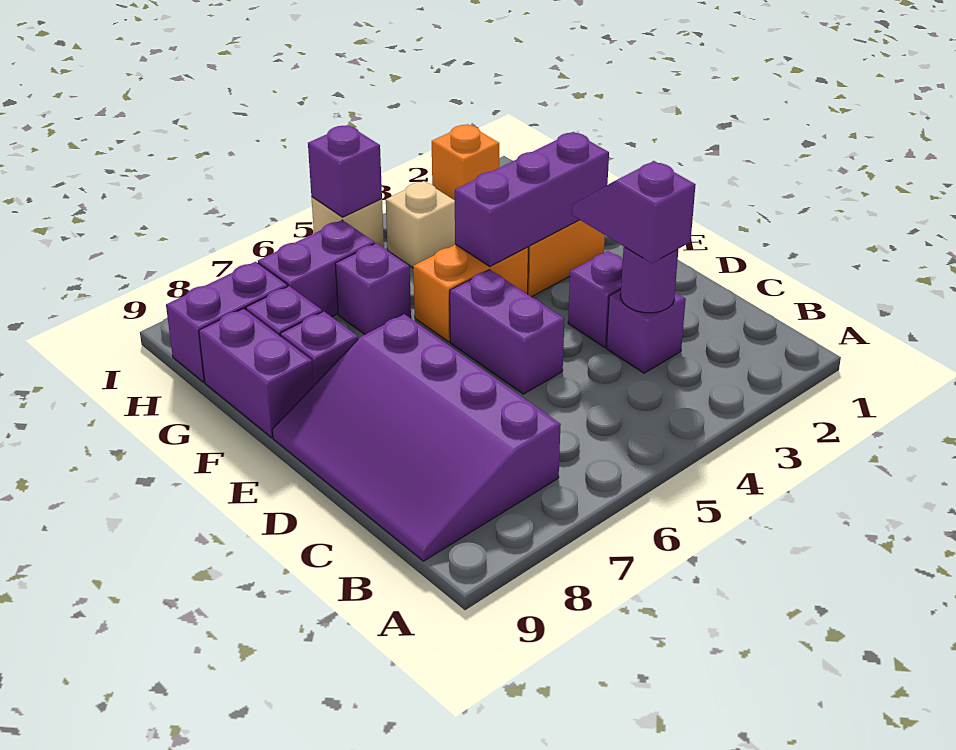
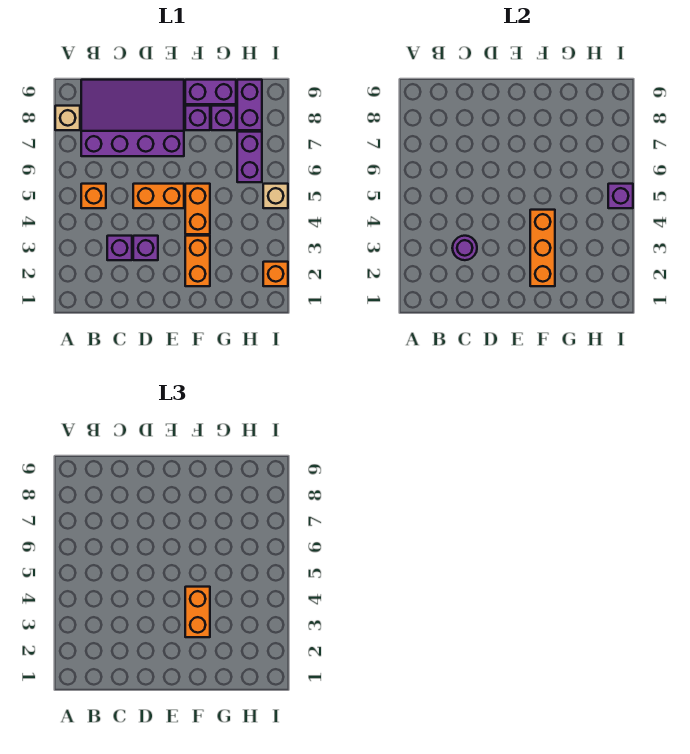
none -> orange 1x1 brick [81,184,106,208]
purple 1x2 slope [572,161,696,263] -> none
purple 1x2 brick [450,270,564,394] -> orange 1x2 brick [133,184,184,208]
purple 1x3 brick [455,132,609,266] -> orange 1x3 brick [530,210,555,286]
none -> orange 1x2 brick [185,587,210,637]
purple 1x1 brick [335,243,411,334] -> none
tan 1x1 brick [386,181,455,268] -> tan 1x1 brick moved to [55,106,80,130]

